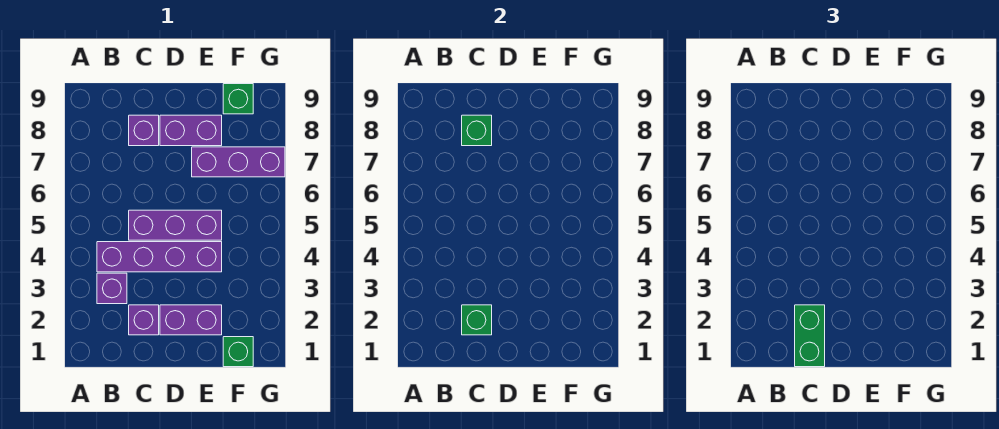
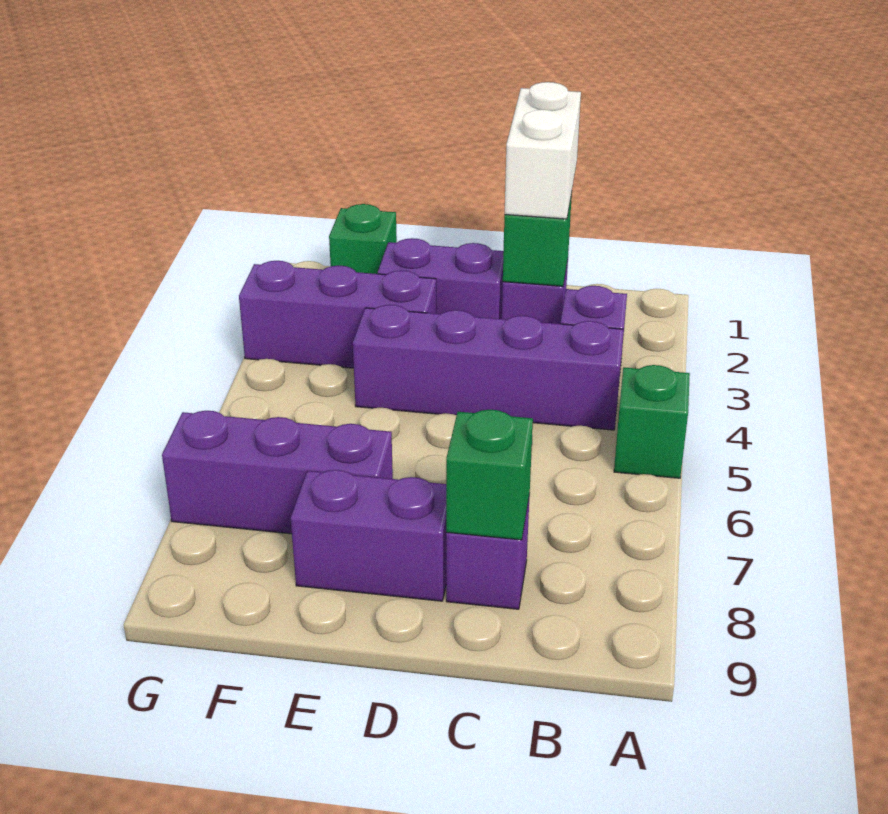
green 1x2 brick [795,305,825,367] -> white 1x2 brick [505,82,581,219]
purple 1x3 brick [129,210,222,240] -> purple 1x3 brick moved to [239,261,436,368]
green 1x1 brick [223,84,253,114] -> green 1x1 brick moved to [614,365,690,478]

